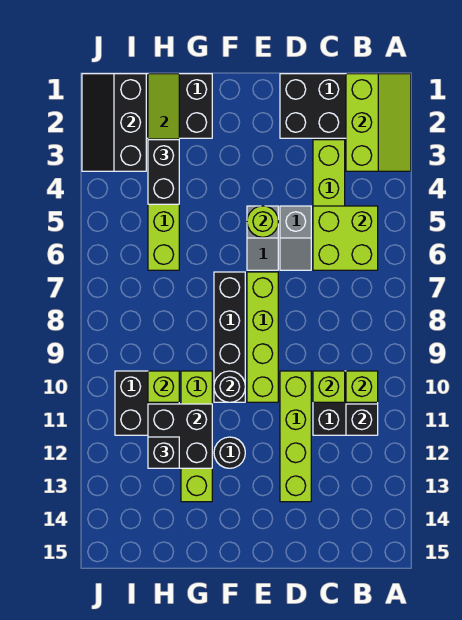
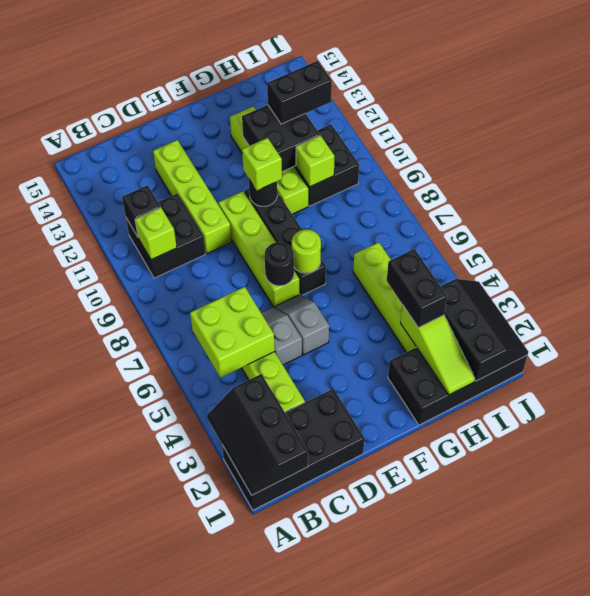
lime 2x3 slope [346,74,411,171] -> black 2x3 slope [207,374,308,495]
lime 1x1 brick [313,371,345,402] -> lime 1x1 brick moved to [242,138,282,190]
lime 1x1 round brick [247,206,278,237] -> lime 1x1 round brick moved to [292,230,321,273]
black 1x1 round brick [214,437,245,468] -> black 1x1 round brick moved to [265,242,294,286]
black 1x1 brick [148,437,179,468] -> black 1x2 brick [267,61,332,124]

